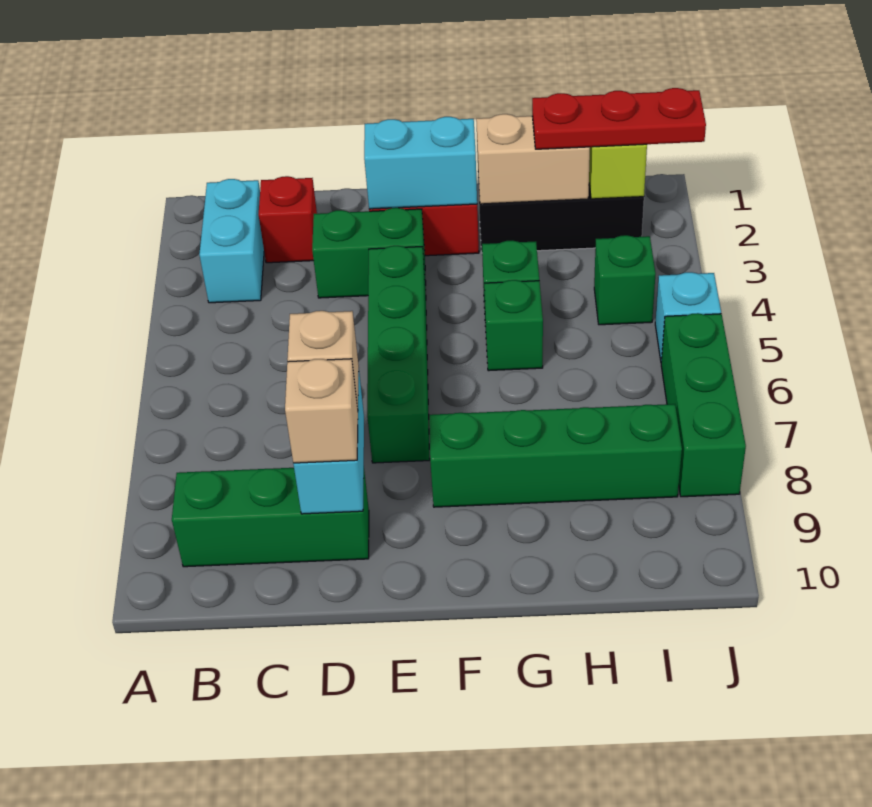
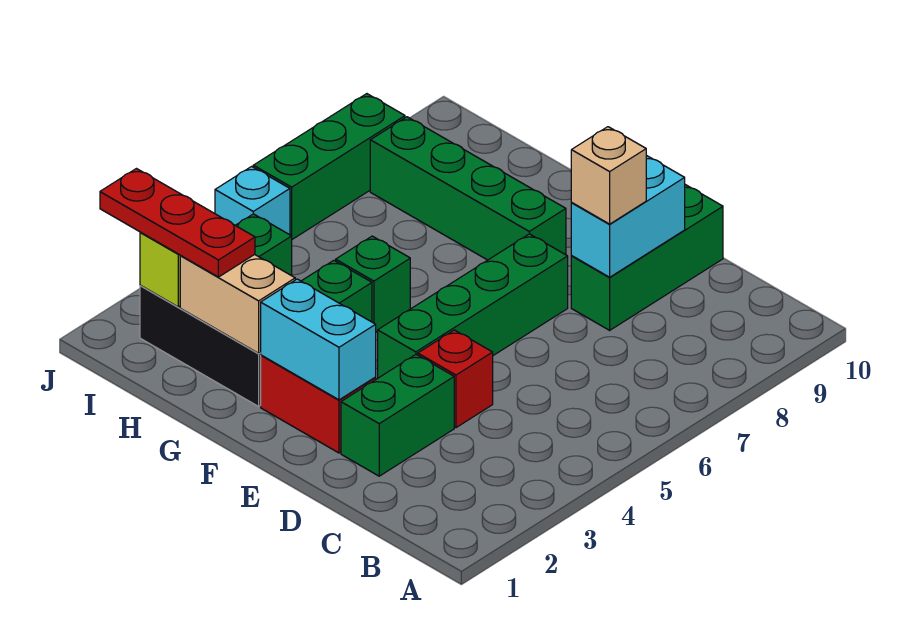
cyan 1x2 brick [199,179,264,303] -> none
green 1x3 brick [172,468,369,567] -> green 1x3 brick turned to [571,185,723,330]
red 1x1 brick [259,176,317,263] -> red 1x1 brick moved to [418,330,493,428]
green 1x2 brick [312,208,426,298] -> green 1x2 brick turned to [341,355,454,476]
tan 1x1 brick [285,359,358,463] -> none

